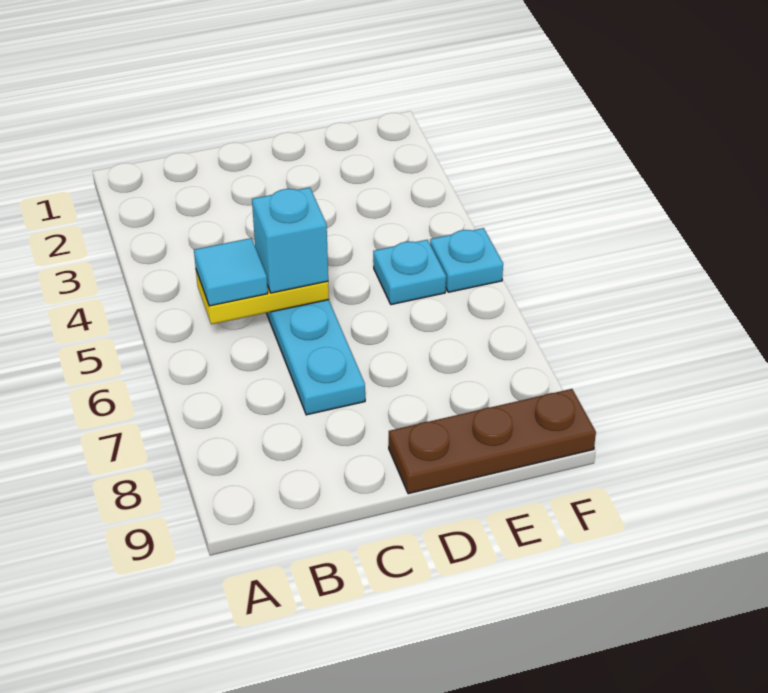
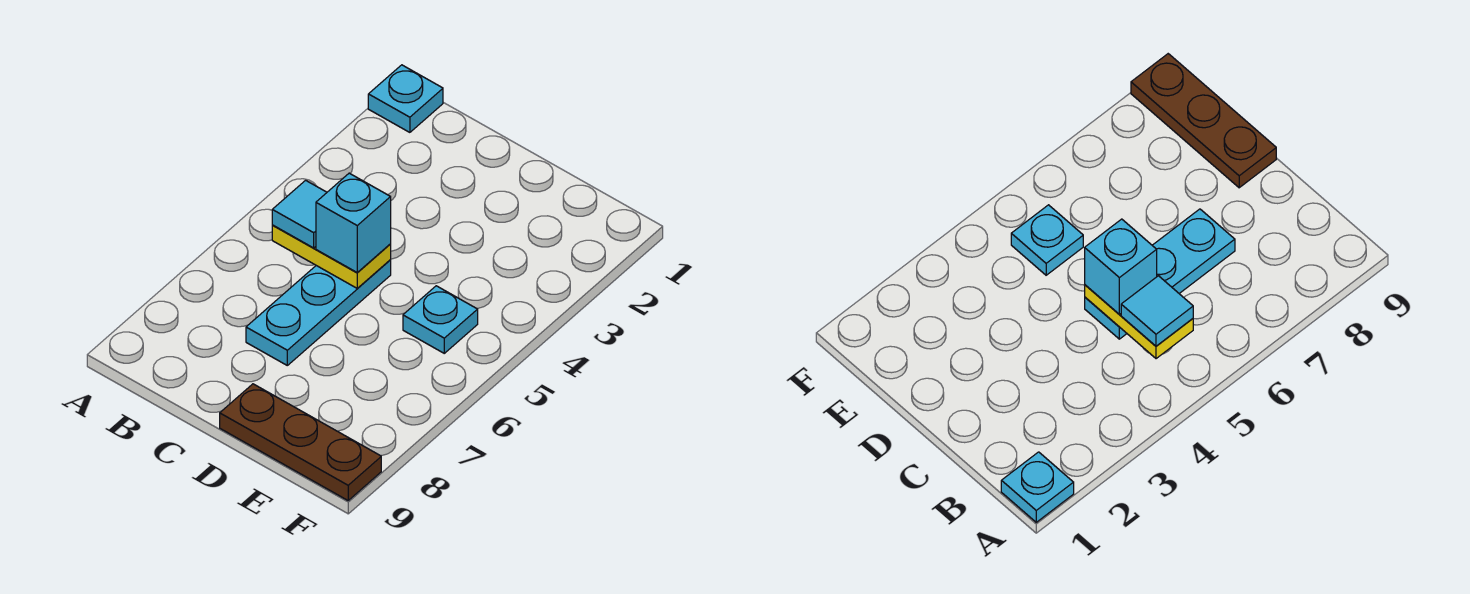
cyan 1x1 plate [430,228,503,292] -> cyan 1x1 plate moved to [368,65,443,132]

